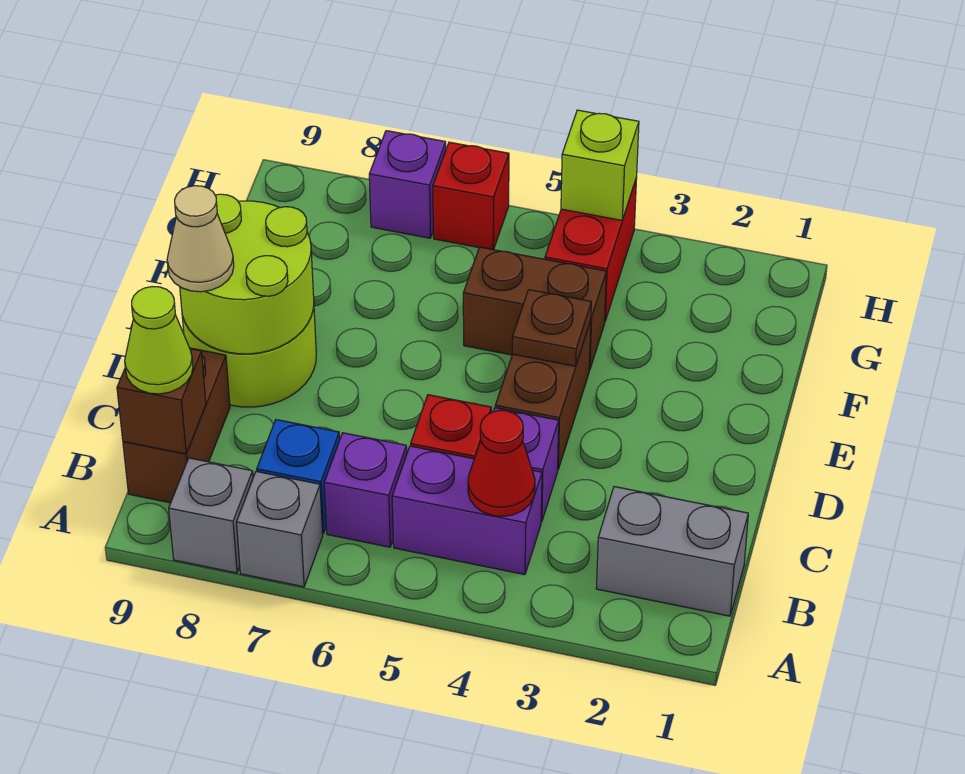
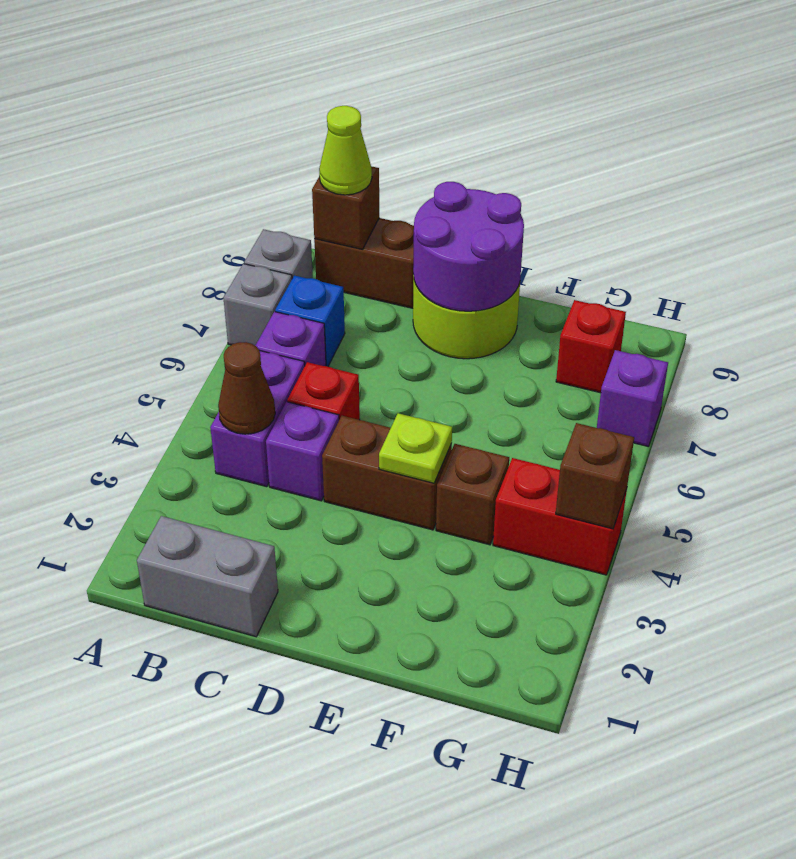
grey 1x2 brick [596,487,748,616] -> grey 1x2 brick turned to [137,516,278,637]
red 1x1 cone [468,410,535,516] -> brown 1x1 cone [218,342,275,434]
lime 2x2 round brick [180,194,314,354] -> purple 2x2 round brick [413,182,524,311]
tan 1x1 cone [167,186,234,292] -> none
brown 1x1 plate [512,290,591,366] -> lime 1x1 plate [379,413,452,483]
brown 1x2 brick [463,247,606,370] -> brown 1x1 brick [436,444,509,545]
lime 1x1 brick [561,110,639,220] -> brown 1x1 brick [556,423,634,529]
red 1x1 brick [433,142,509,250] -> red 1x1 brick moved to [556,300,626,393]

